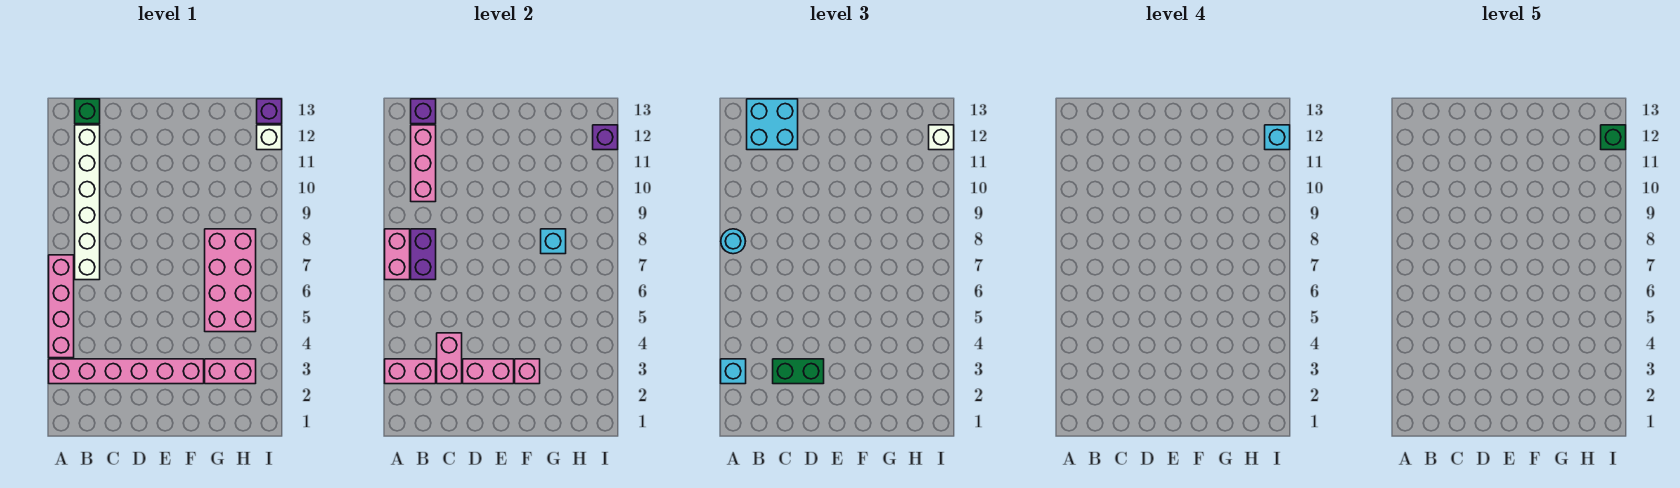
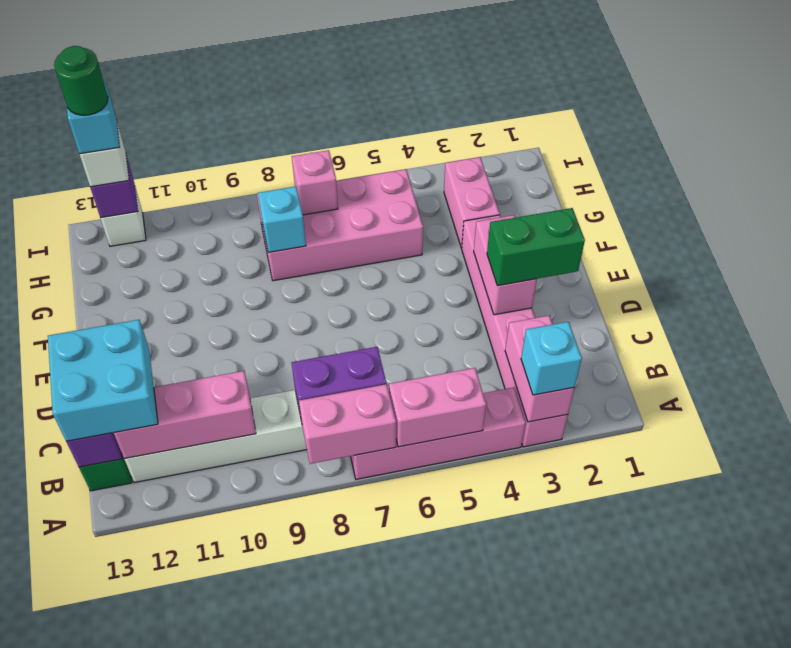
cyan 1x1 round brick [721,229,746,254] -> none
pink 1x2 brick [437,333,462,384] -> pink 1x2 brick moved to [389,368,486,447]
green 1x2 brick [773,359,824,384] -> green 1x2 brick turned to [487,208,585,286]
pink 1x1 brick [515,359,540,384] -> pink 1x1 brick moved to [292,150,338,215]
green 1x1 brick [1601,125,1626,150] -> green 1x1 round brick [54,46,108,115]
purple 1x1 brick [257,99,282,124] -> none

